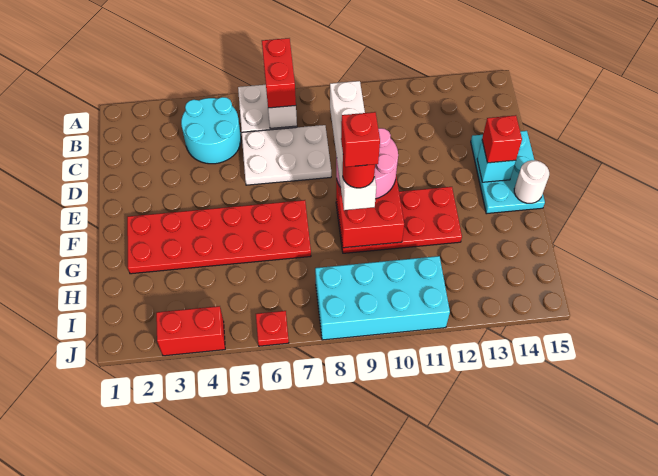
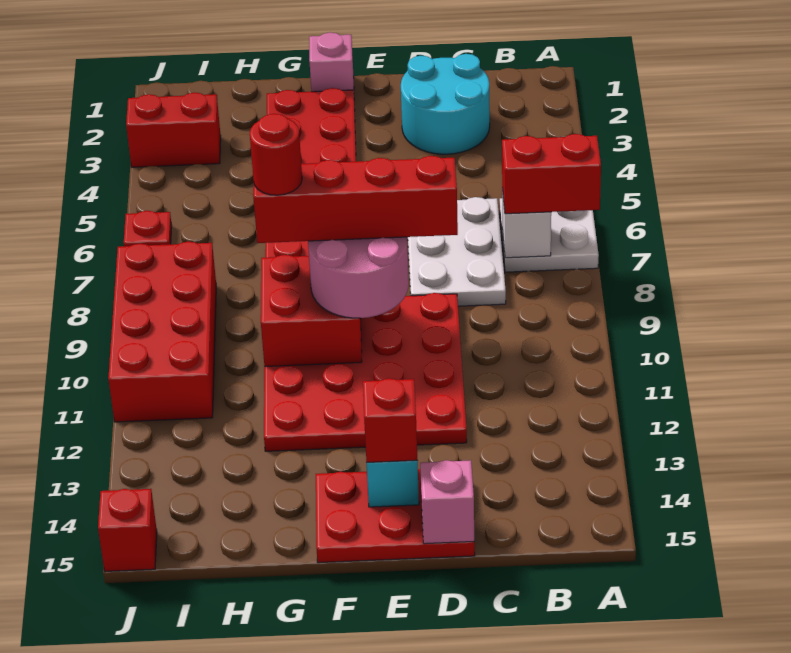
cyan 2x2 round brick [181,97,241,164] -> cyan 2x2 round brick moved to [401,54,490,154]
white 1x4 brick [330,81,376,210] -> red 1x4 brick [253,156,458,243]
cyan 2x3 plate [471,131,545,214] -> red 2x3 plate [316,469,475,563]
none -> pink 1x1 brick [420,460,474,544]
none -> pink 1x1 brick [309,32,354,92]
red 2x4 plate [336,187,462,253] -> red 4x4 plate [264,293,467,451]
white 1x1 round brick [514,160,549,203] -> none
red 1x1 brick [341,112,380,167] -> red 1x1 brick moved to [98,489,157,571]
cyan 2x4 brick [315,256,450,340] -> red 2x4 brick [108,241,216,422]
red 1x2 brick [156,306,225,356] -> red 1x2 brick turned to [126,93,221,167]

